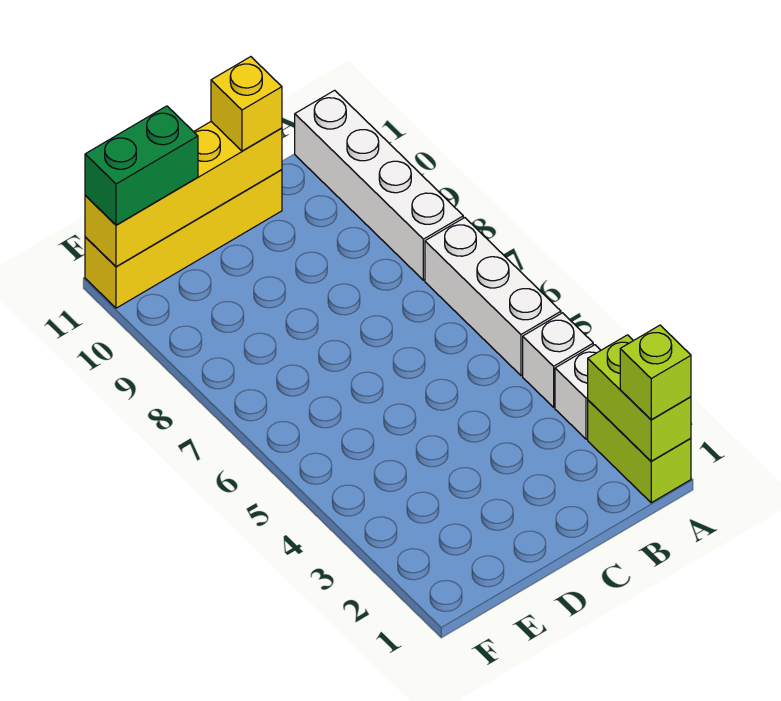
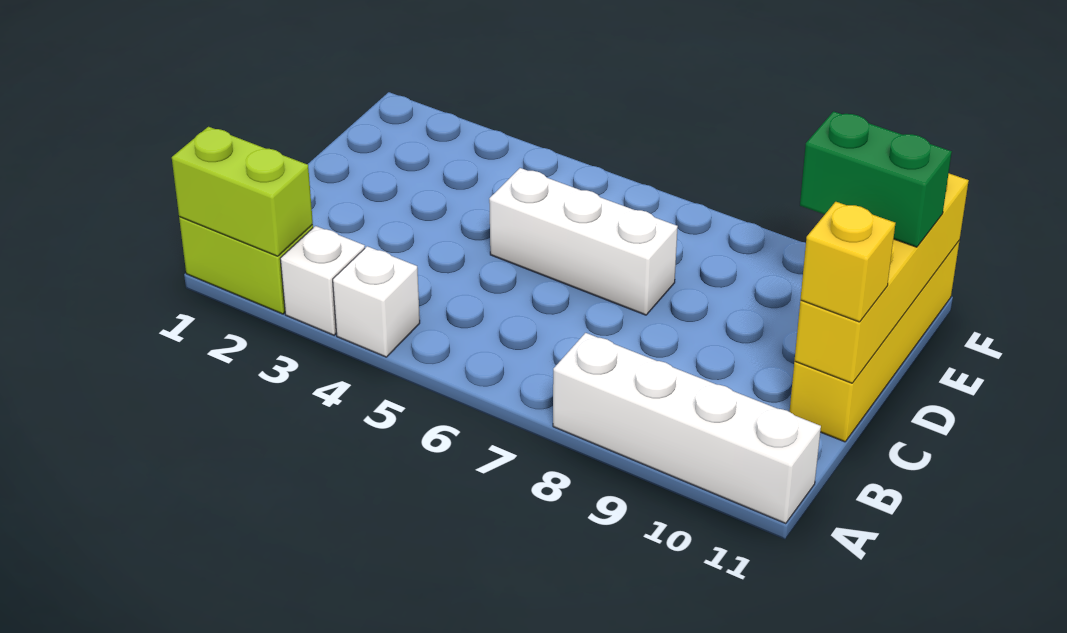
lime 1x1 brick [620,325,691,420] -> none
white 1x3 brick [425,218,561,376] -> white 1x3 brick moved to [489,168,678,315]
green 1x2 brick [85,106,198,225] -> green 1x2 brick turned to [800,111,952,247]

